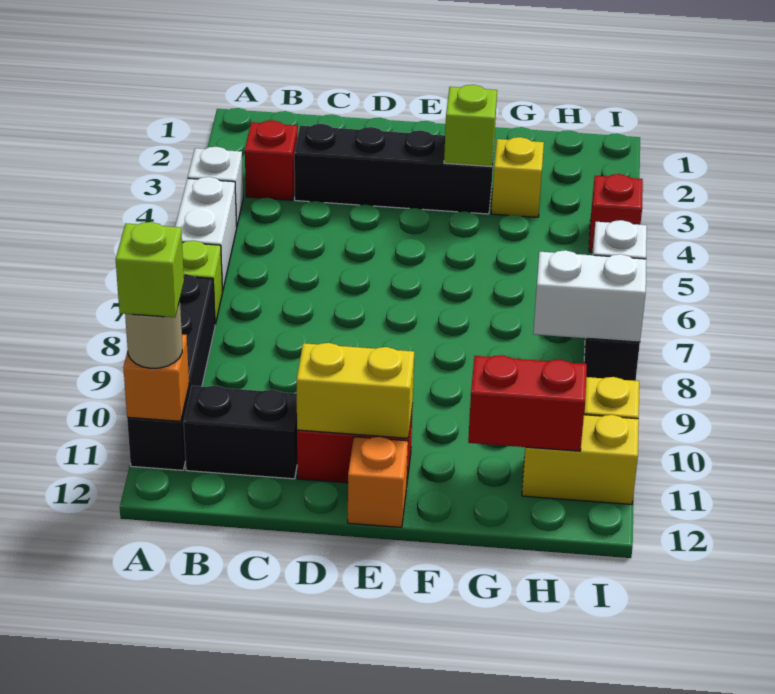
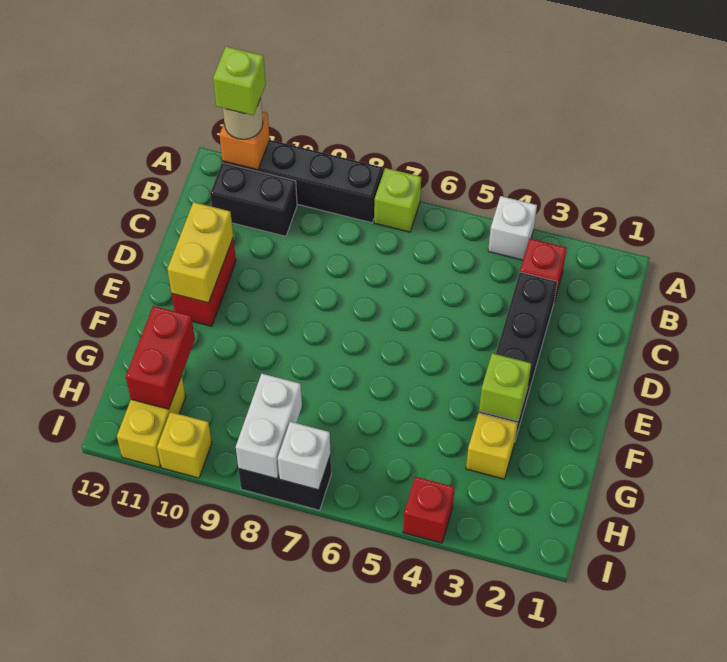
white 1x2 brick [175,177,237,291] -> none
black 1x2 brick [184,386,297,479] -> black 1x2 brick turned to [210,163,297,236]
orange 1x1 brick [348,437,408,527] -> none

